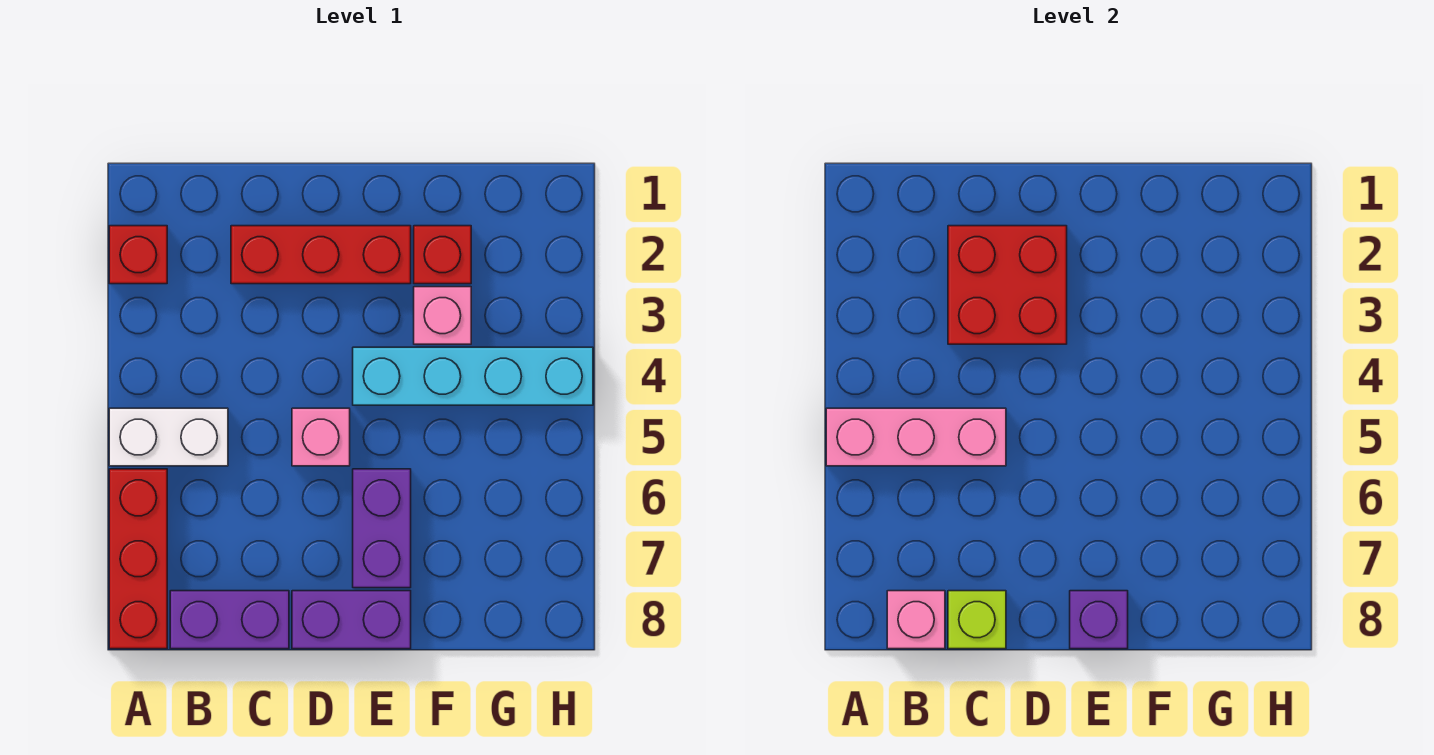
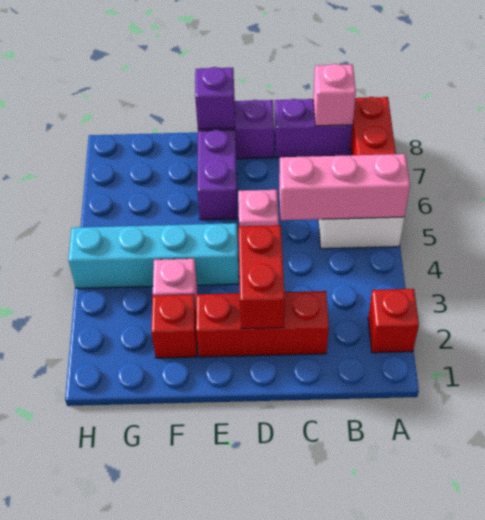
red 2x2 brick [948,226,1067,344] -> red 1x2 brick [239,225,285,329]
lime 1x1 brick [948,591,1006,649] -> none

